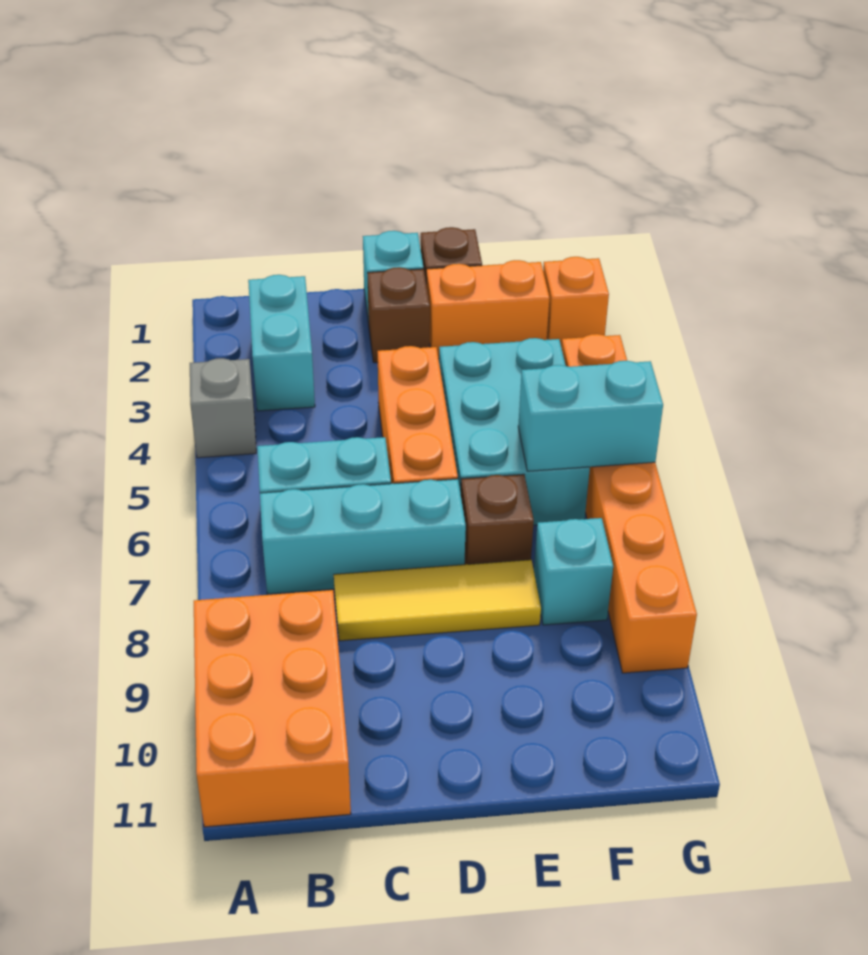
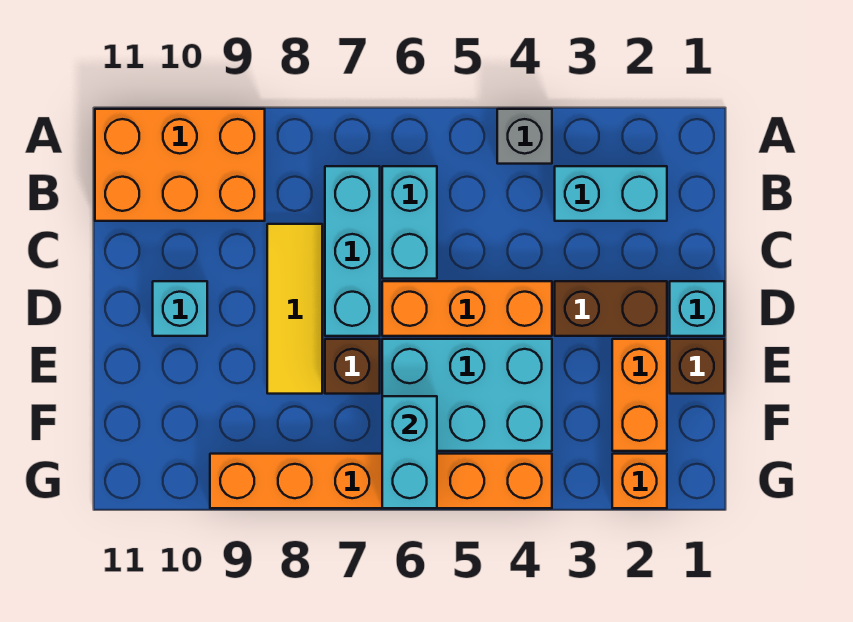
brown 1x1 brick [367,267,430,363] -> brown 1x2 brick [555,281,667,336]
cyan 1x1 brick [534,518,613,625] -> cyan 1x1 brick moved to [153,281,207,336]

